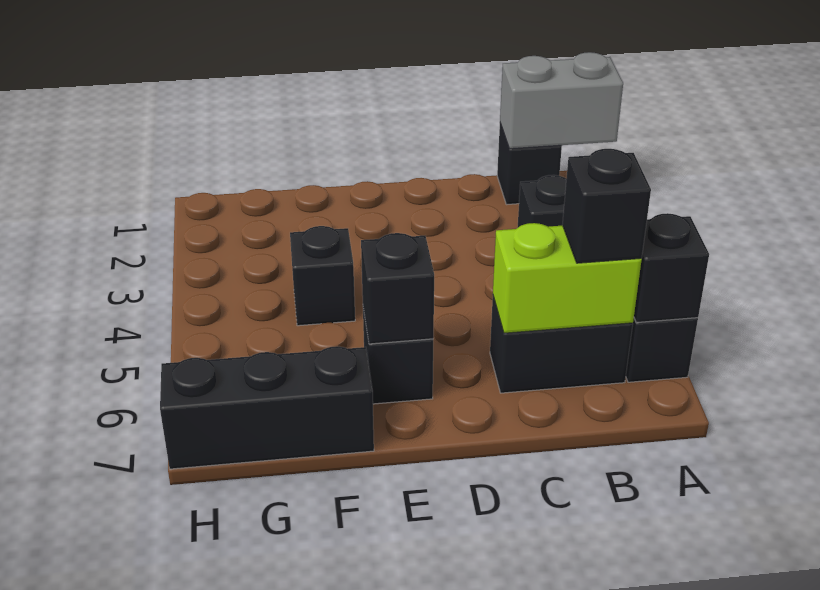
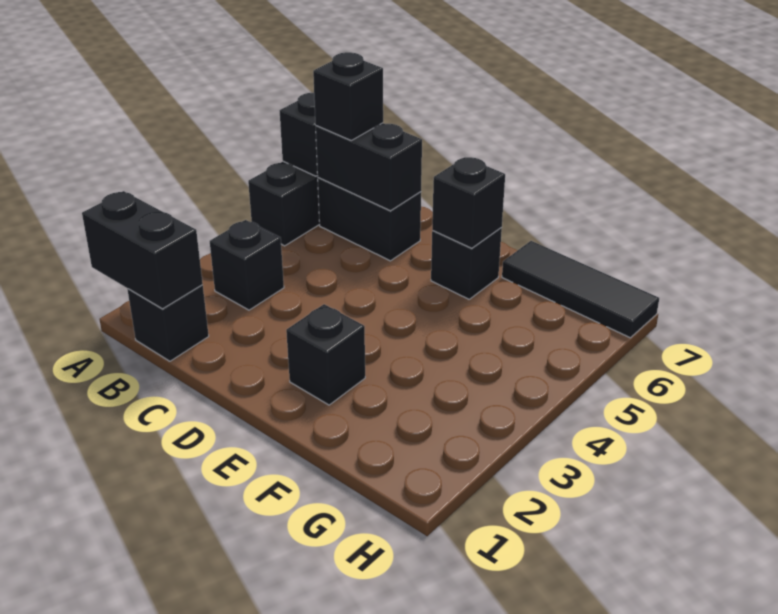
grey 1x2 brick [500,52,623,149] -> black 1x2 brick [82,191,203,309]
lime 1x2 brick [493,223,642,333] -> black 1x2 brick [316,123,422,211]
black 1x1 brick [290,226,355,326] -> black 1x1 brick moved to [286,304,365,405]
black 1x3 brick [160,346,374,469] -> black 1x3 tile [502,241,659,338]

